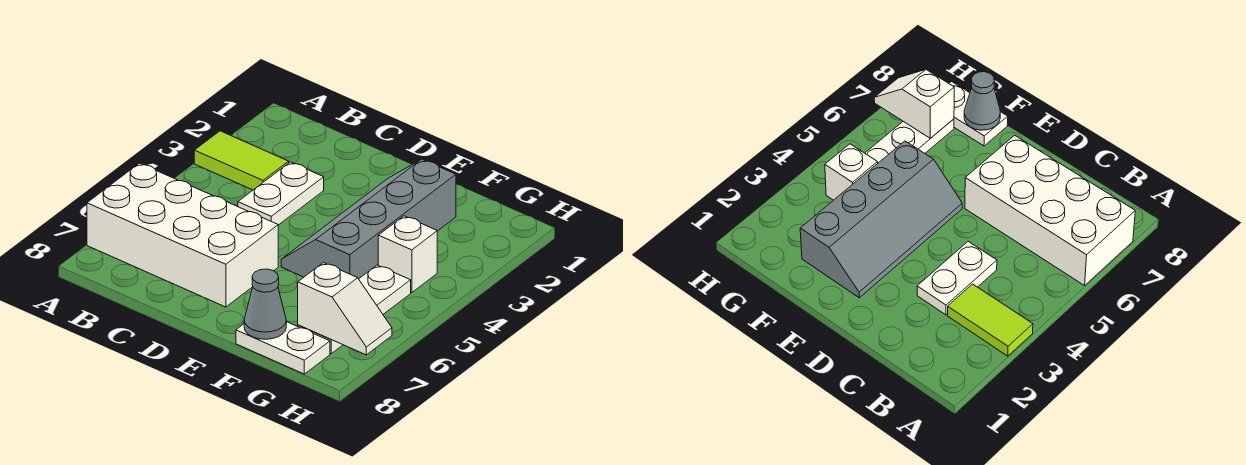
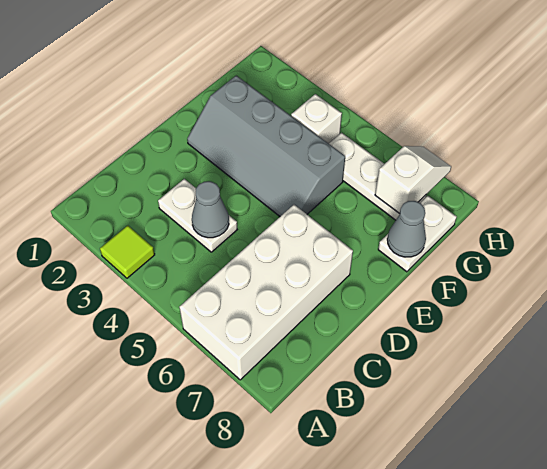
lime 1x2 tile [194,131,289,190] -> lime 1x1 tile [100,226,155,278]
none -> grey 1x1 cone [192,181,229,238]

